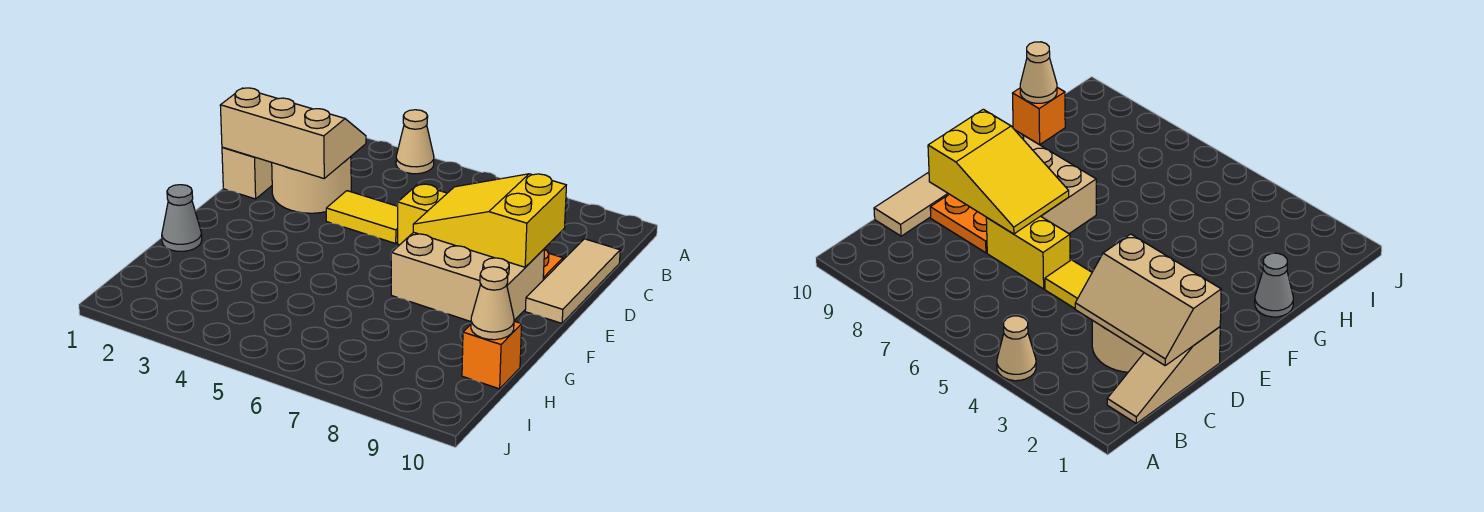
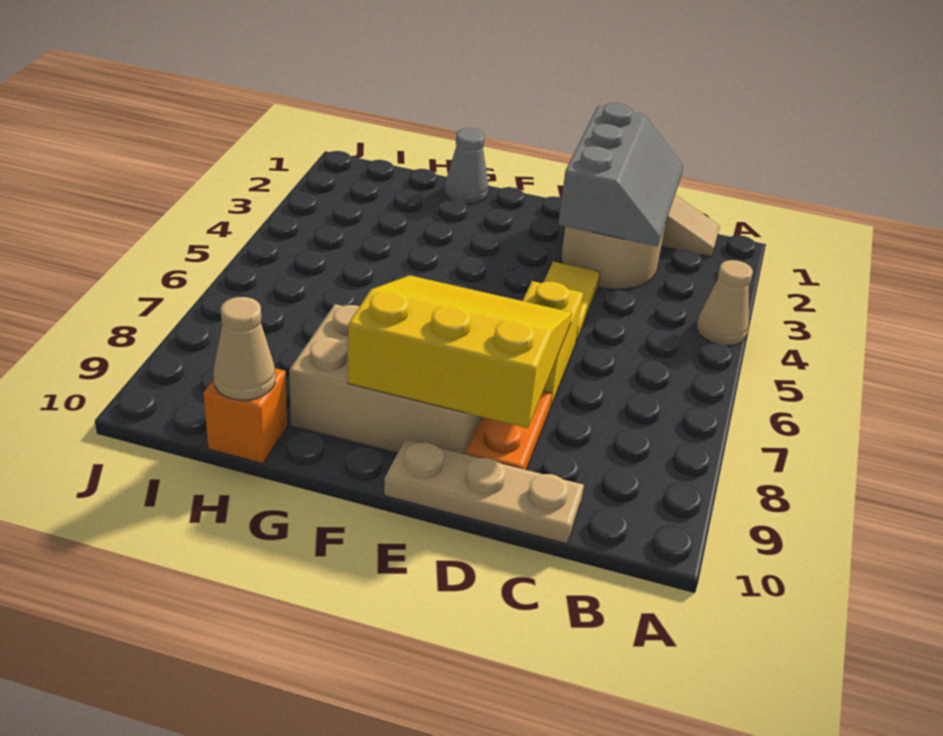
tan 2x3 slope [220,88,366,178] -> grey 2x3 slope [558,103,683,246]
tan 1x3 tile [525,239,620,323] -> tan 1x3 plate [384,439,584,544]
yellow 2x3 slope [413,174,566,267] -> yellow 3x3 slope [348,275,572,428]
tan 2x3 brick [391,232,545,321] -> tan 2x3 brick turned to [289,304,481,454]

